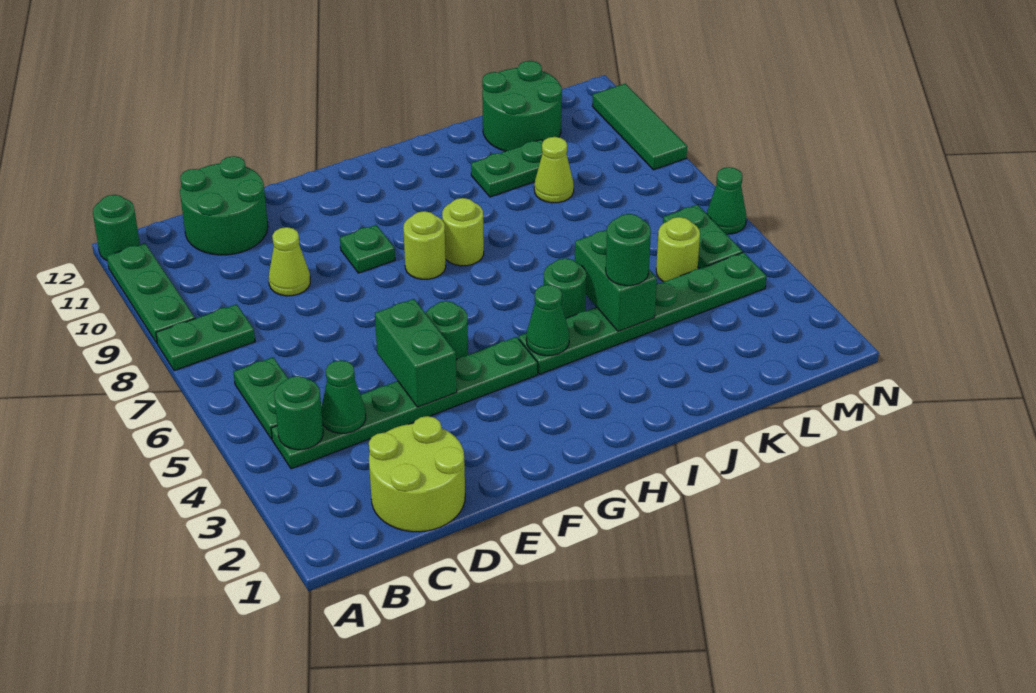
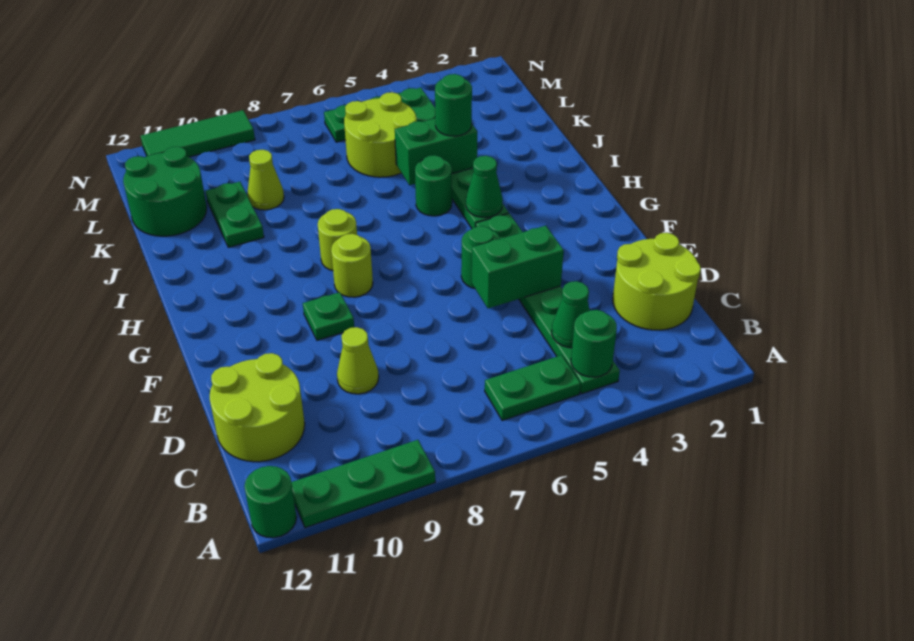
green 1x2 plate [156,304,255,371] -> none
green 2x2 round brick [180,156,268,255] -> lime 2x2 round brick [210,353,305,462]
lime 1x1 round brick [656,217,700,282] -> lime 2x2 round brick [344,92,417,177]
green 1x1 cone [706,167,747,234] -> none

